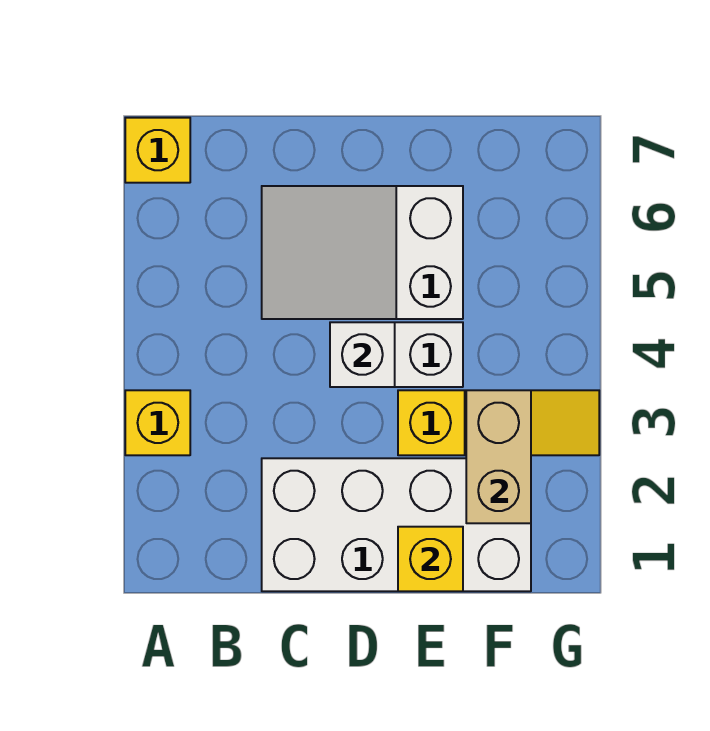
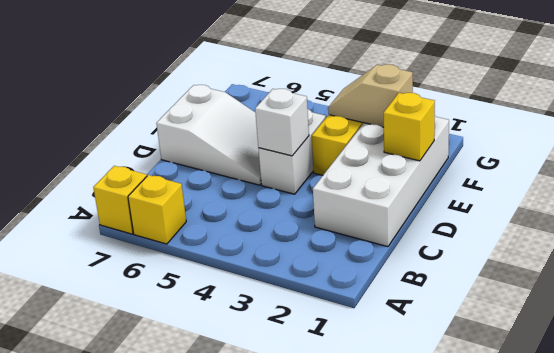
yellow 1x1 brick [125,390,190,455] -> yellow 1x1 brick moved to [128,175,186,244]
white 2x3 slope [262,186,463,319] -> white 2x3 slope turned to [156,85,261,185]
tan 1x2 brick [466,390,531,523] -> tan 1x2 slope [328,64,413,127]

